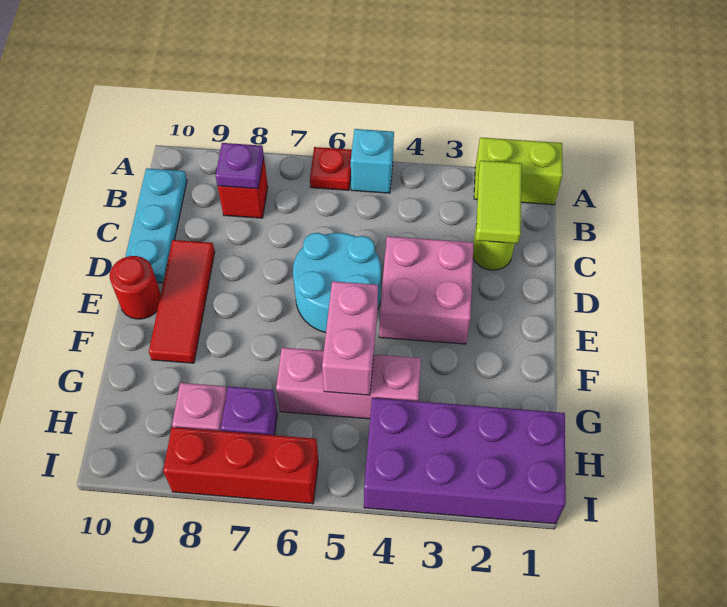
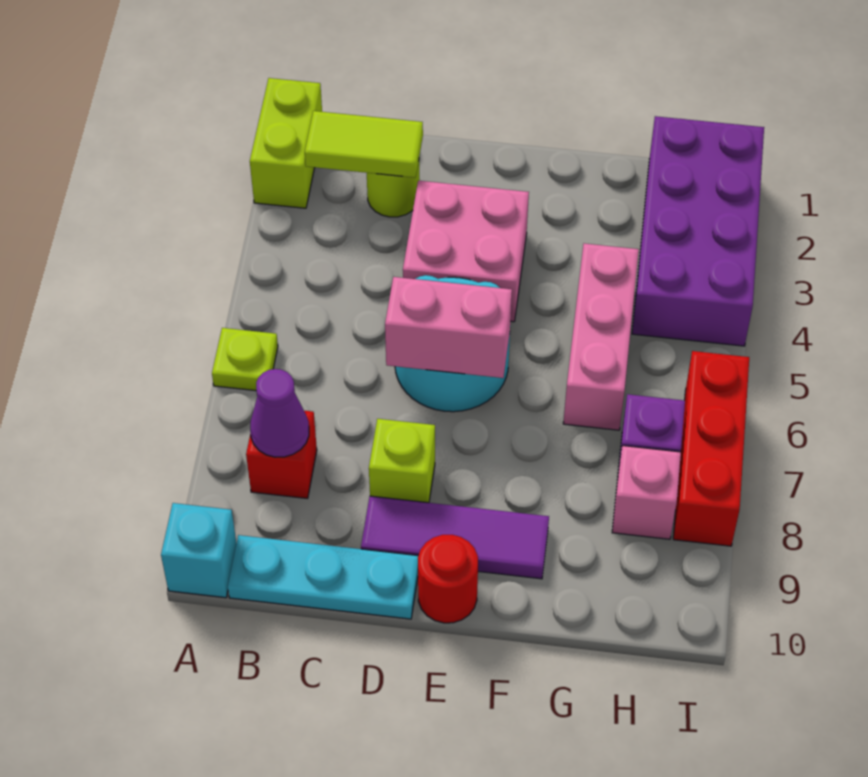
cyan 1x1 brick [351,129,394,193] -> cyan 1x1 brick moved to [161,503,236,598]
red 1x1 plate [310,147,352,190] -> lime 1x1 plate [212,328,278,391]
purple 1x1 plate [216,143,264,189] -> purple 1x1 cone [250,369,309,457]
none -> lime 1x1 brick [369,419,435,503]
red 1x3 tile [149,240,215,363] -> purple 1x3 tile [361,496,549,579]
pink 1x2 brick [322,281,378,395] -> pink 1x2 brick moved to [385,277,512,378]

